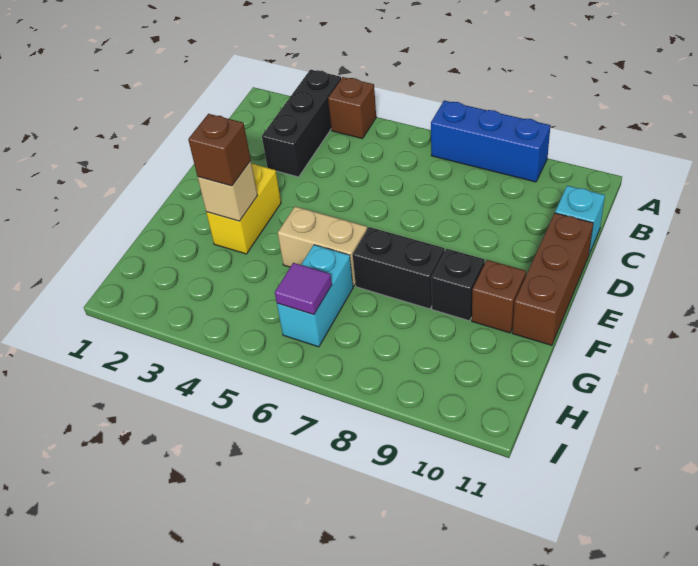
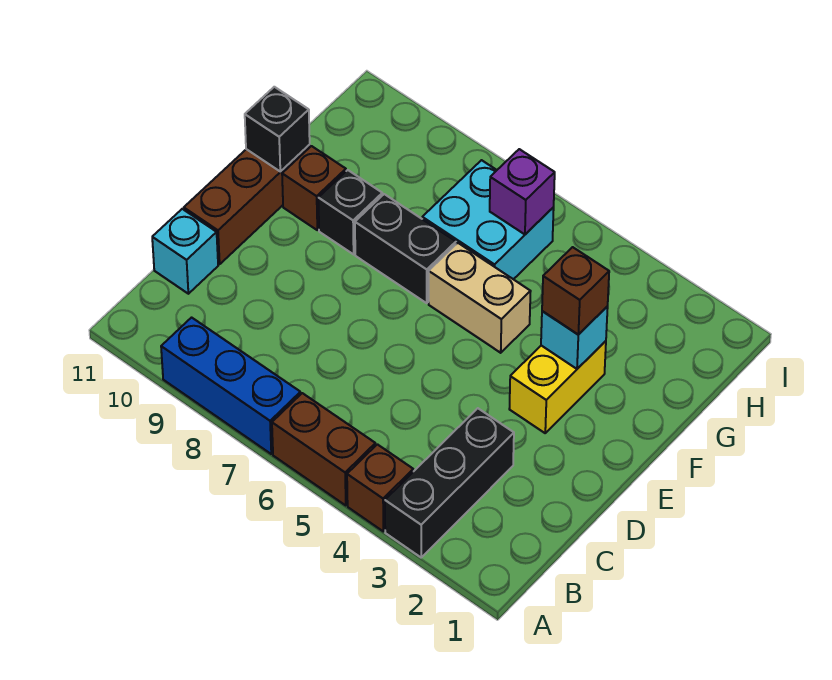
none -> brown 1x2 brick [272,393,375,505]
tan 1x1 brick [198,161,258,221] -> cyan 1x1 brick [541,306,608,369]
none -> black 1x1 brick [245,87,310,172]
cyan 1x2 brick [277,245,353,347] -> cyan 2x2 brick [422,160,554,279]
purple 1x1 tile [275,263,332,315] -> purple 1x1 brick [490,149,555,234]

